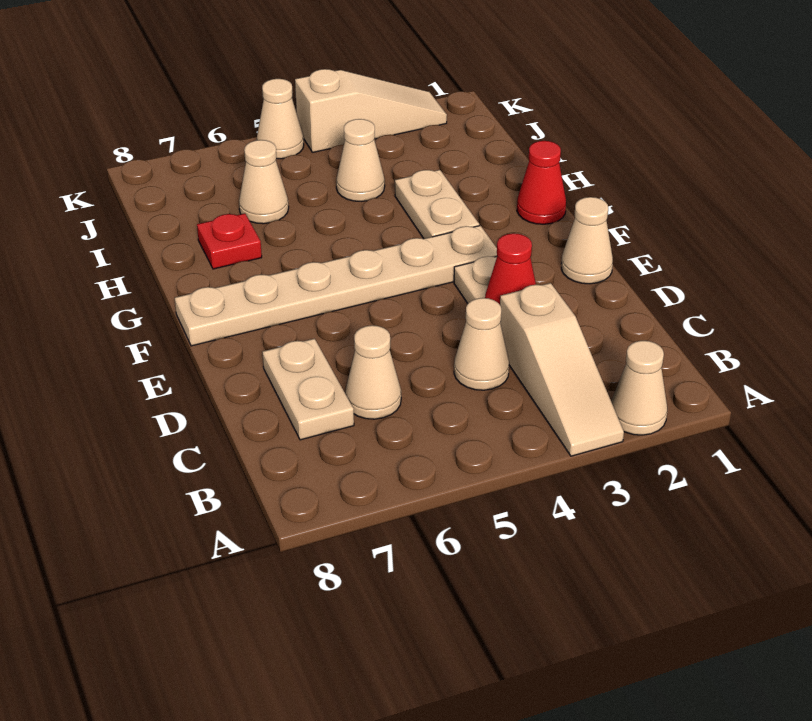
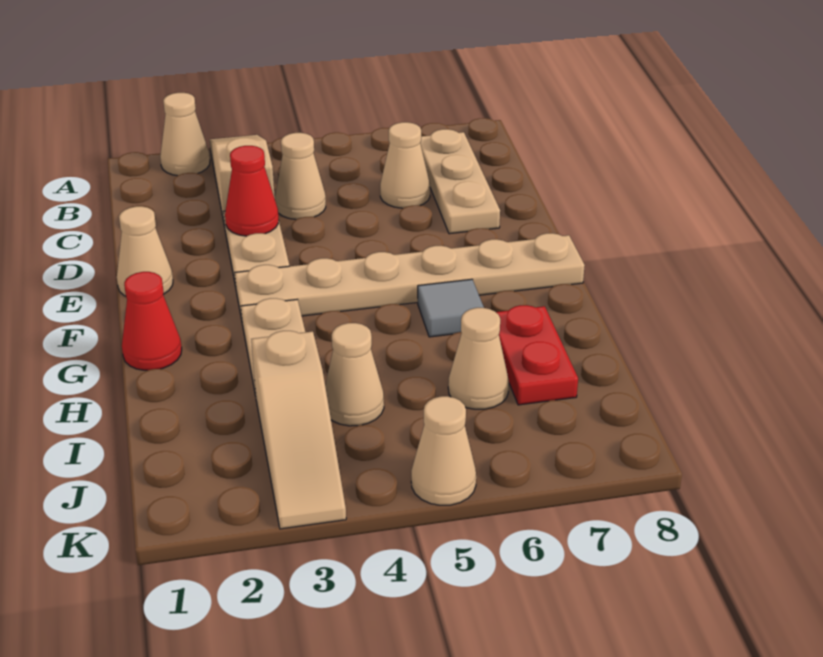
tan 1x2 plate [262,339,354,440] -> tan 1x3 plate [420,129,500,234]
none -> grey 1x1 tile [418,279,484,337]
red 1x1 plate [197,213,262,269] -> red 1x2 plate [496,305,578,405]
tan 1x3 slope [295,69,447,152] -> tan 1x3 slope turned to [251,331,346,529]

